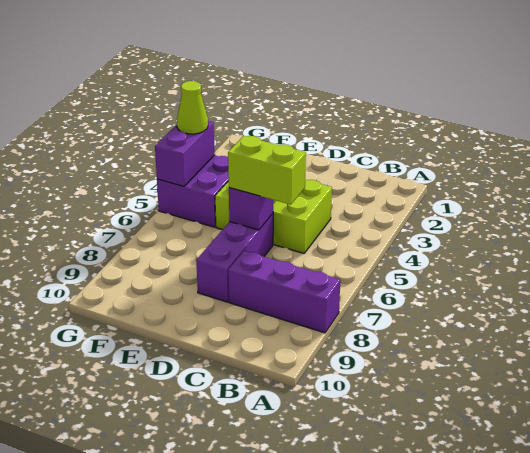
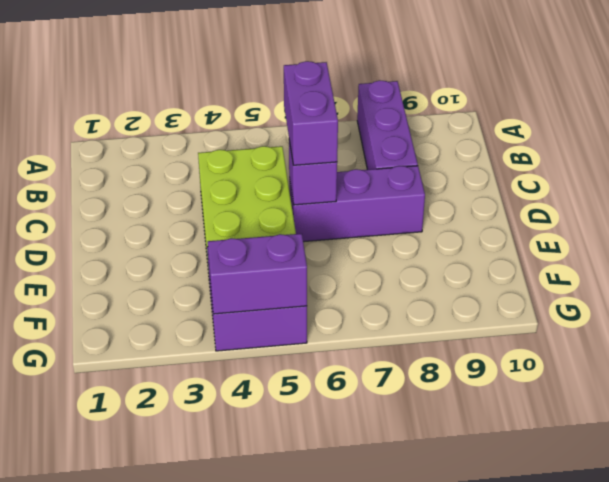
lime 1x2 brick [228,136,306,205] -> purple 1x2 brick [284,61,338,165]
lime 1x1 cone [177,81,208,134] -> none

